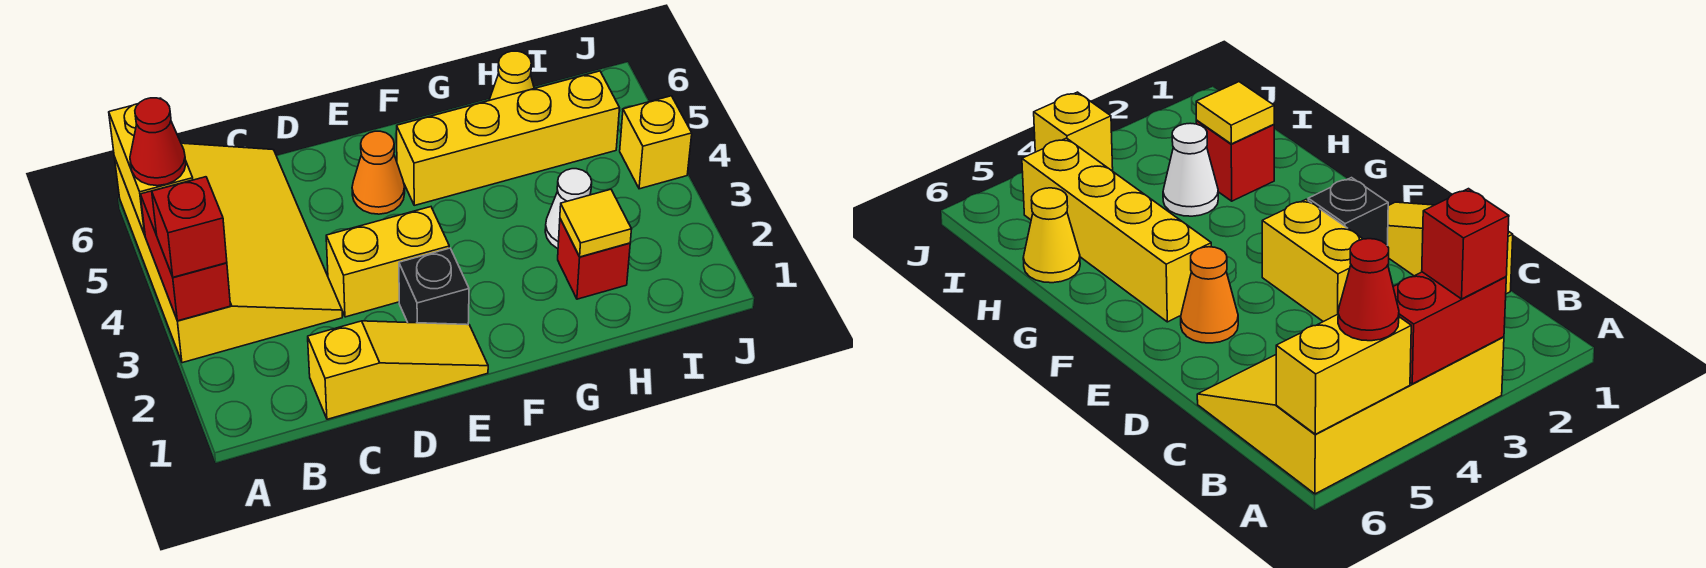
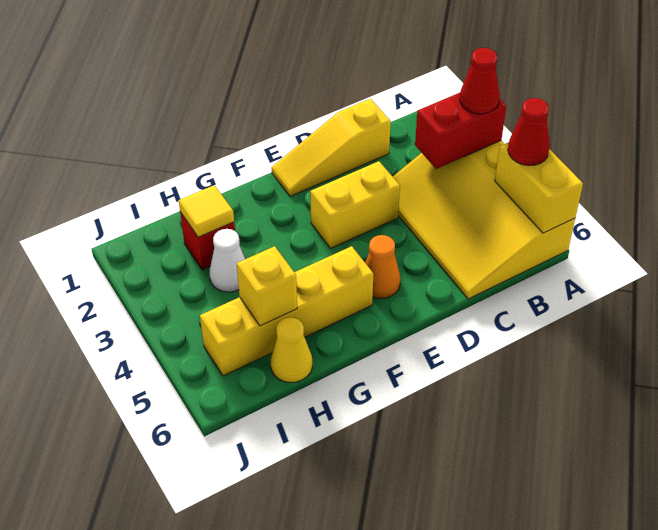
red 1x2 brick [140,181,230,321] -> red 1x2 brick turned to [415,93,506,169]
red 1x1 brick [152,177,227,277] -> red 1x1 cone [460,48,500,114]
black 1x1 brick [399,248,469,325] -> none
yellow 1x1 brick [620,96,692,189] -> yellow 1x1 brick moved to [237,246,297,326]

